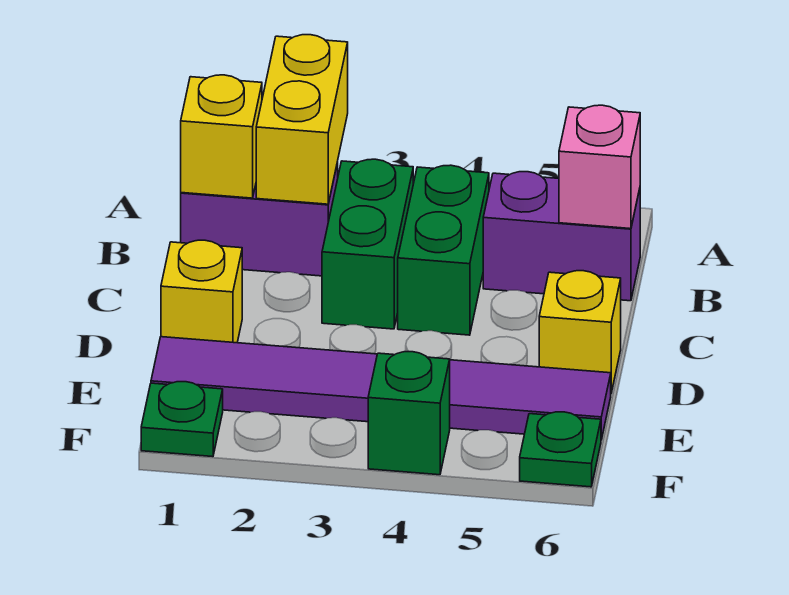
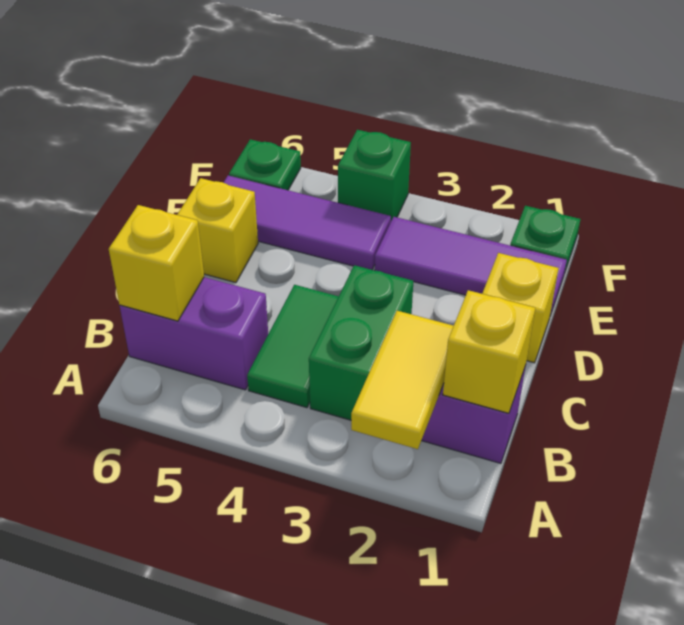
yellow 1x2 brick [256,35,348,204] -> yellow 1x2 tile [351,311,453,449]
green 1x2 brick [398,165,489,335] -> green 1x2 tile [247,285,339,408]
pink 1x1 brick [559,105,640,229] -> yellow 1x1 brick [109,205,204,321]

